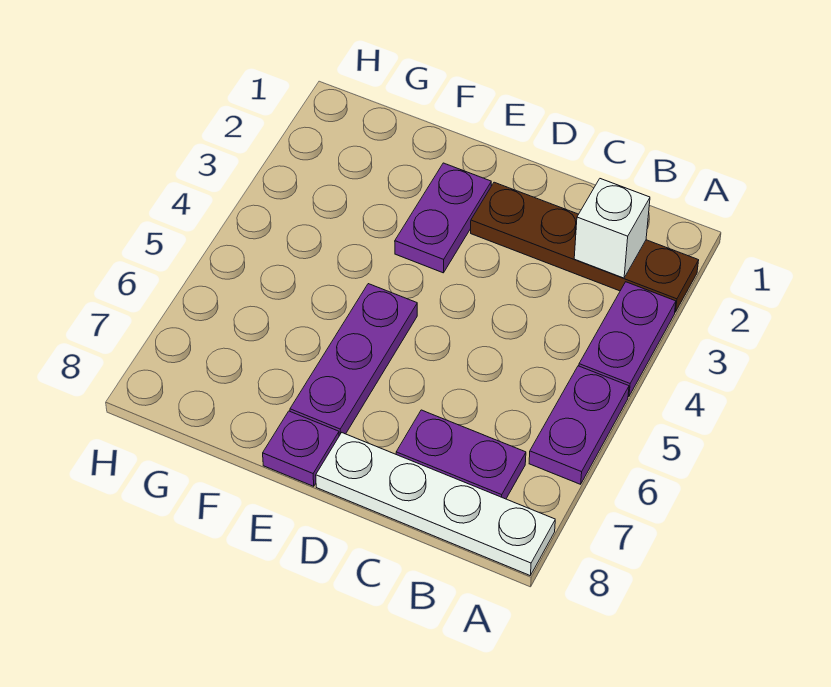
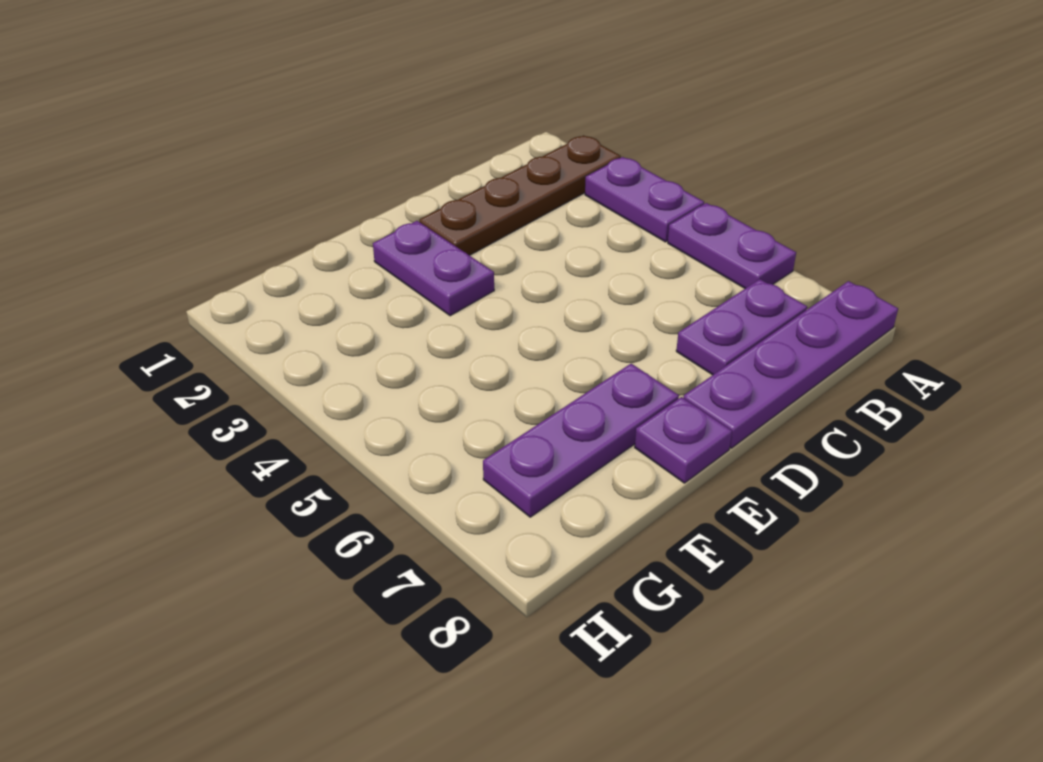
white 1x4 plate [316,433,555,576] -> purple 1x4 plate [683,281,898,448]
white 1x1 brick [574,179,650,278] -> none
purple 1x3 plate [290,284,417,436] -> purple 1x3 plate turned to [483,364,679,517]

